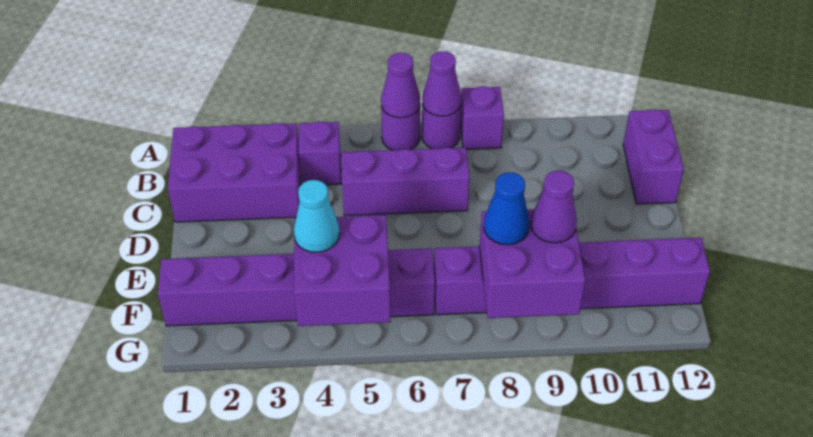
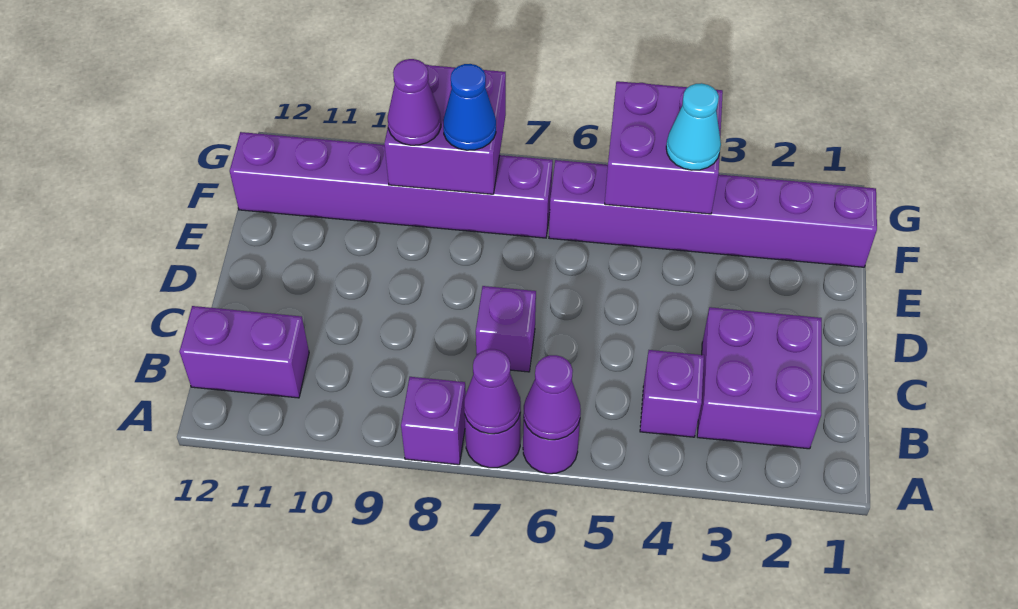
purple 2x3 brick [168,123,300,222] -> purple 2x2 brick [697,307,822,449]
purple 1x2 brick [623,109,684,204] -> purple 1x2 brick turned to [180,306,309,398]
purple 1x3 brick [341,148,470,216] -> purple 1x1 brick [476,286,536,372]

